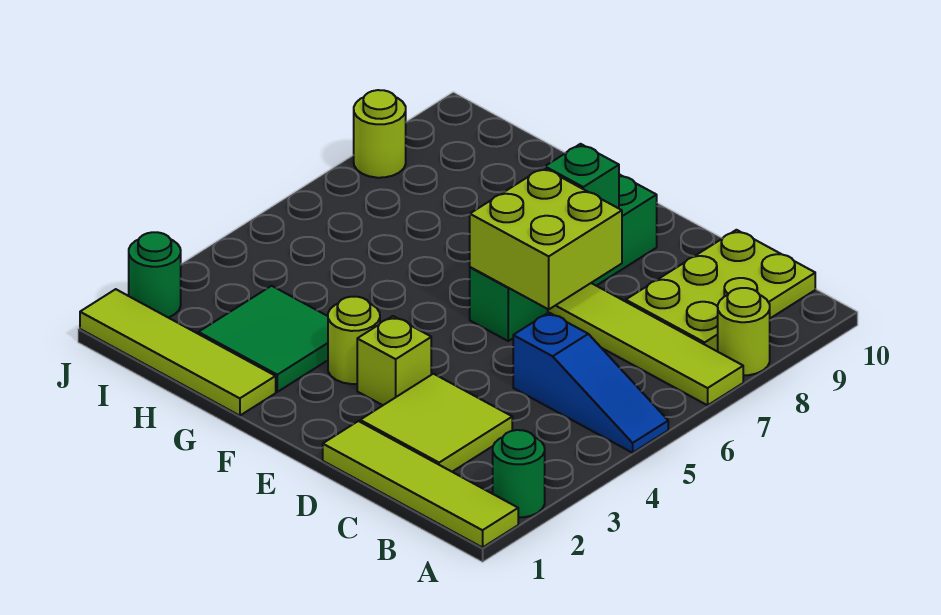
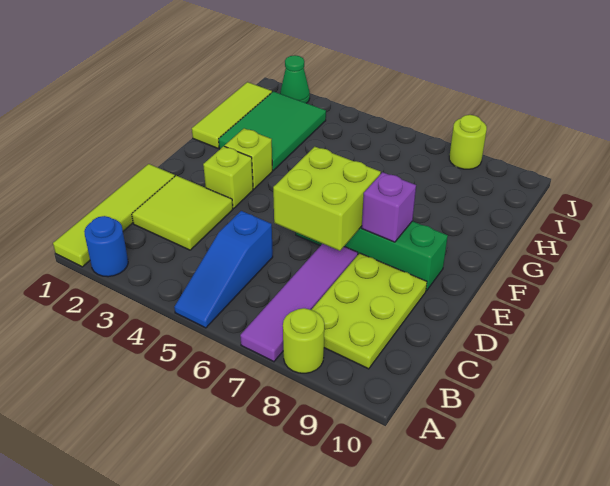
green 1x1 round brick [493,430,545,518] -> blue 1x1 round brick [84,216,128,277]
lime 1x4 tile [548,283,743,405] -> purple 1x4 tile [240,244,358,362]
lime 2x3 plate [626,230,815,351] -> lime 2x3 plate turned to [312,253,427,369]
green 1x1 brick [545,144,619,208] -> purple 1x1 brick [362,172,416,242]
lime 1x1 round brick [328,297,380,384] -> lime 1x1 brick [225,128,273,189]
lime 1x4 tile [80,289,276,416] -> lime 1x3 tile [192,82,272,148]
green 2x2 tile [198,286,328,392] -> green 2x3 tile [219,92,326,170]
green 1x1 round brick [129,232,181,318] -> green 1x1 cone [280,55,310,103]

